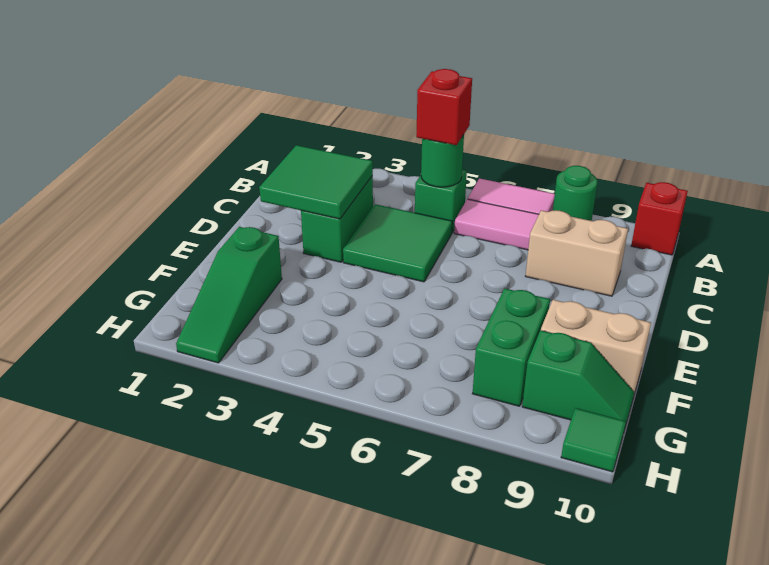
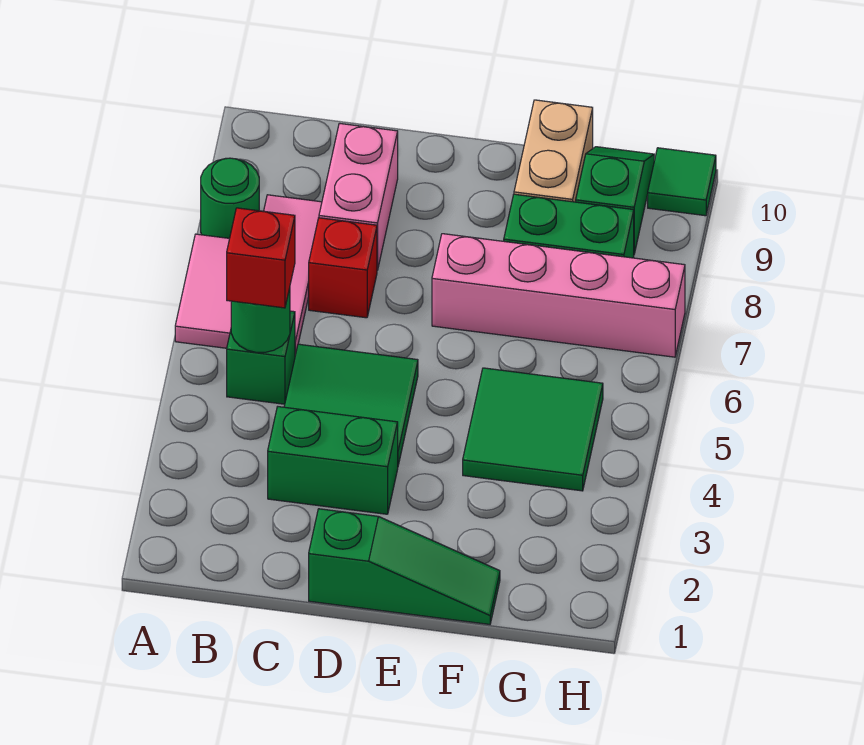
red 1x1 brick [631,182,688,255] -> red 1x1 brick moved to [309,218,377,318]
green 2x2 tile [259,145,373,219] -> green 2x2 tile moved to [463,368,603,491]
tan 1x2 brick [526,210,628,296] -> pink 1x2 brick [319,123,398,270]
none -> pink 1x4 brick [432,234,685,357]
green 1x3 slope [176,227,282,363] -> green 1x3 slope moved to [309,509,500,624]

